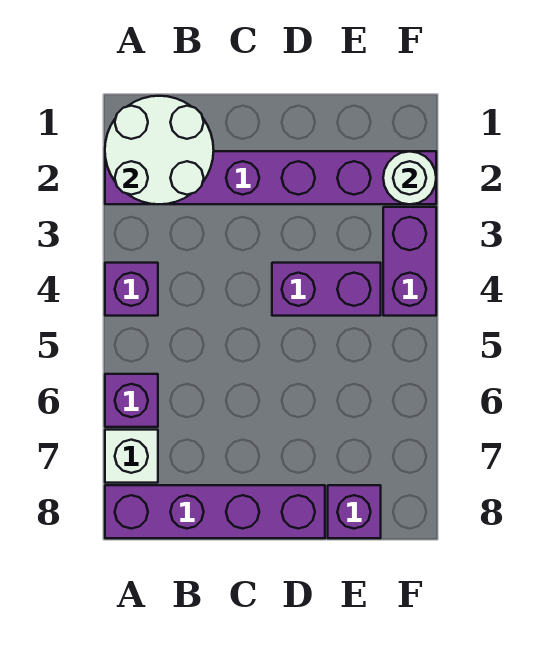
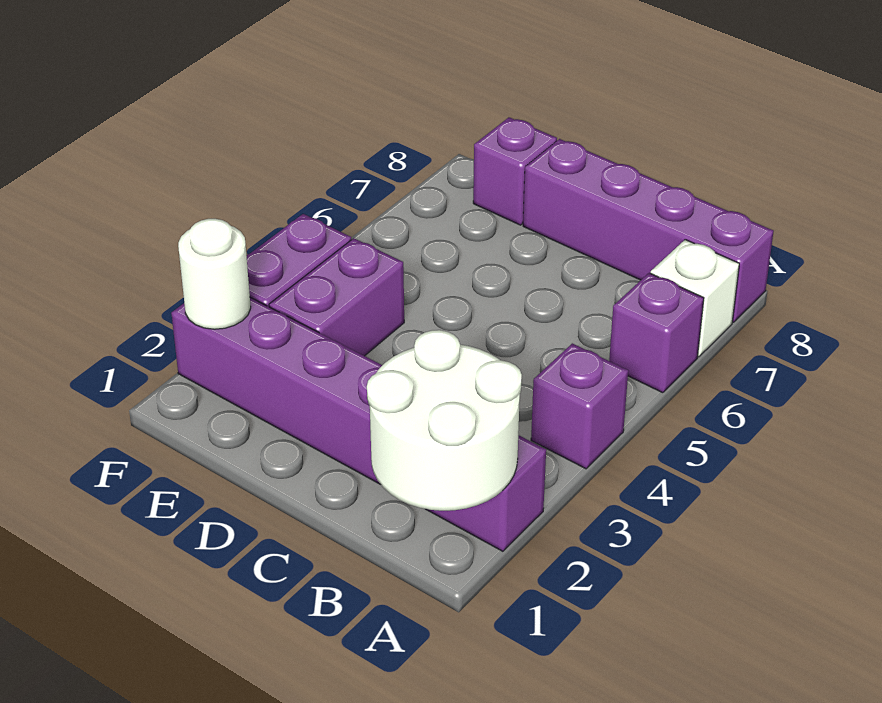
purple 1x2 brick [272,263,381,316] -> purple 1x2 brick turned to [269,238,404,356]

